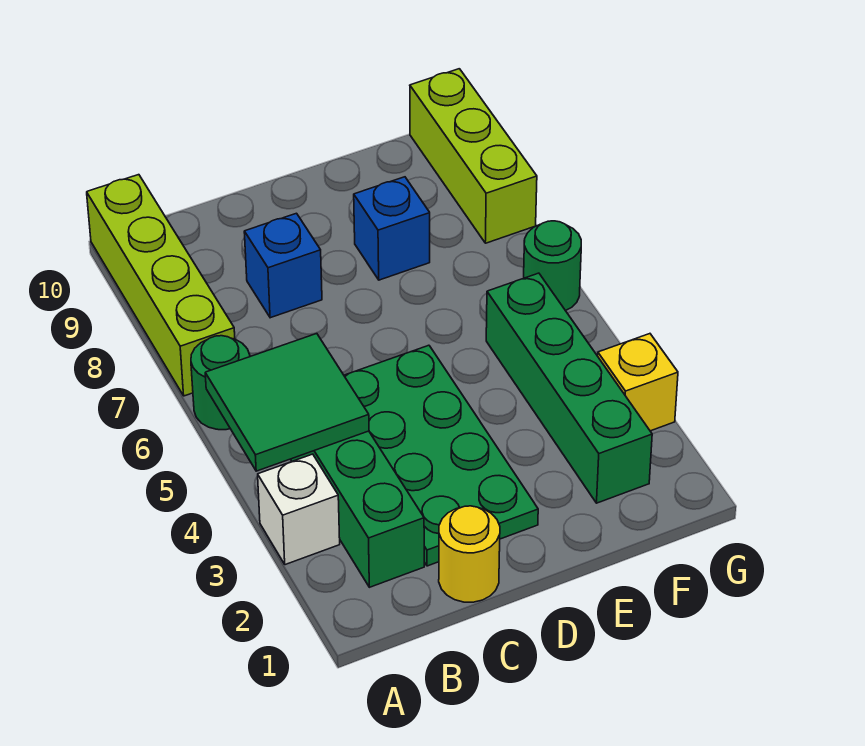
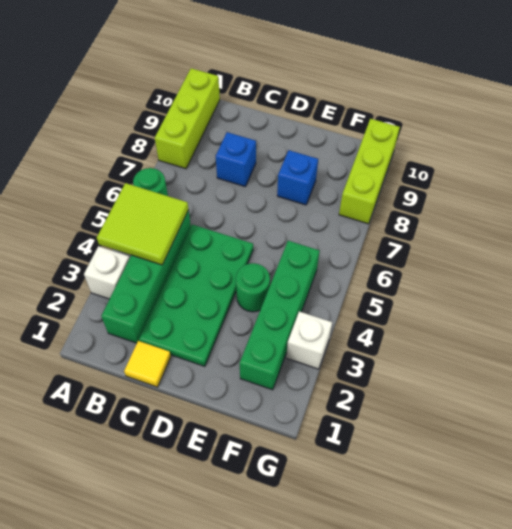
green 2x2 tile [205,334,369,471] -> lime 2x2 tile [97,183,189,265]
lime 1x4 brick [87,175,235,396] -> lime 1x3 brick [155,68,220,169]
yellow 1x1 round brick [439,506,500,602] -> yellow 1x1 tile [124,341,171,387]
yellow 1x1 brick [598,334,678,431] -> white 1x1 brick [286,312,332,369]
green 1x1 round brick [524,221,581,311] -> green 1x1 round brick moved to [236,263,270,312]

